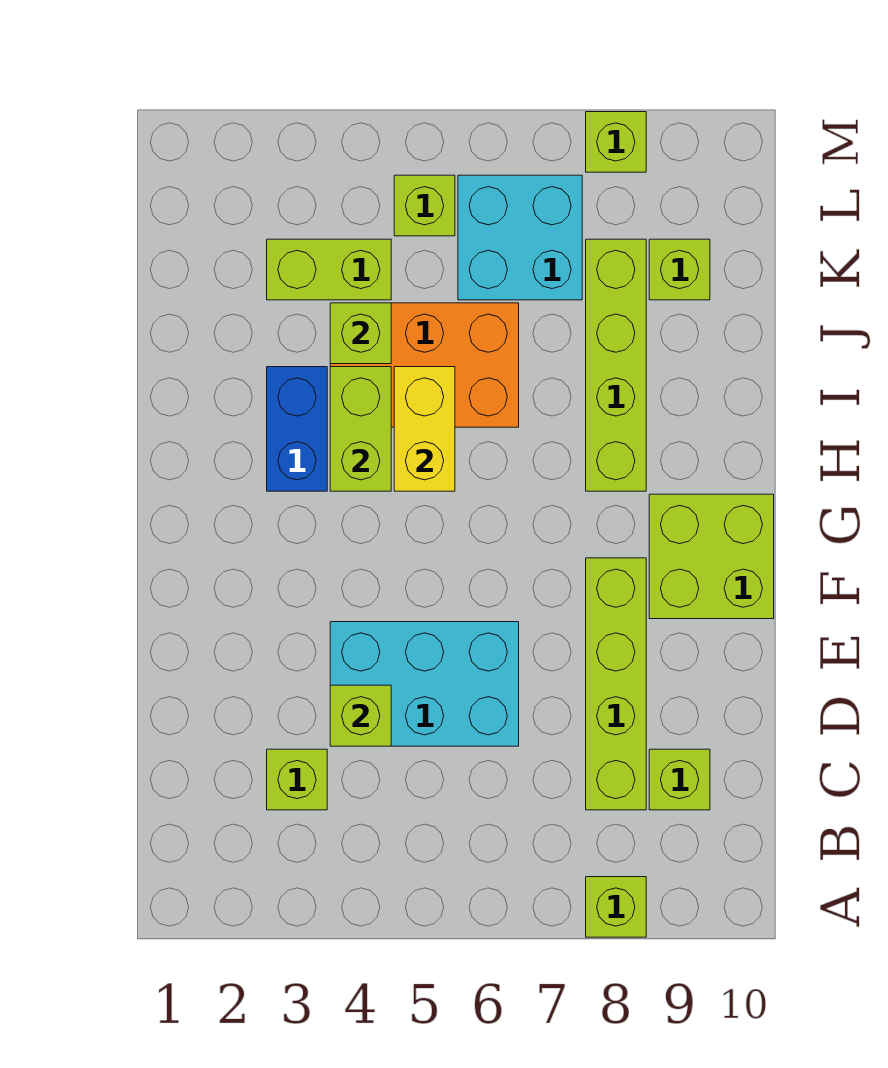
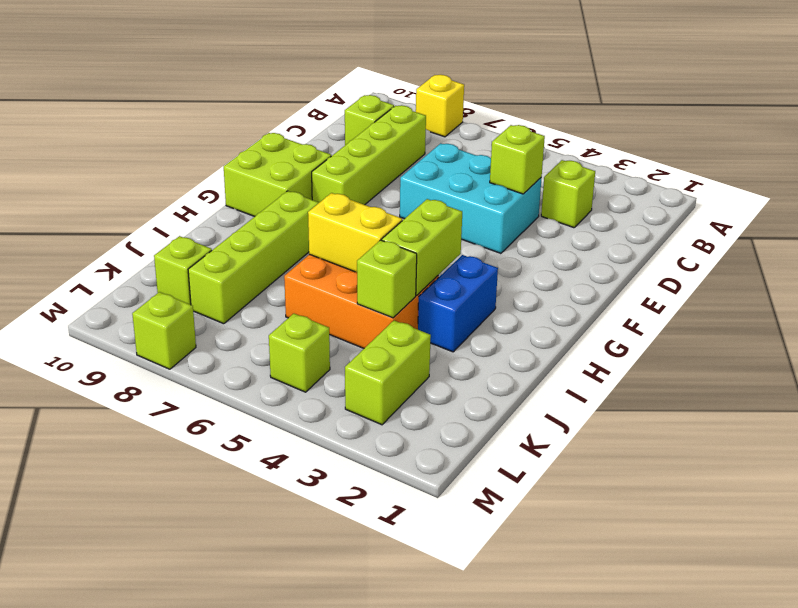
lime 1x1 brick [586,877,646,937] -> yellow 1x1 brick [416,75,464,137]
yellow 1x2 brick [394,367,455,491] -> yellow 1x2 brick turned to [308,193,402,272]
lime 1x2 brick [267,239,391,300] -> lime 1x2 brick turned to [345,320,431,425]
cyan 2x2 brick [458,175,582,300] -> none

